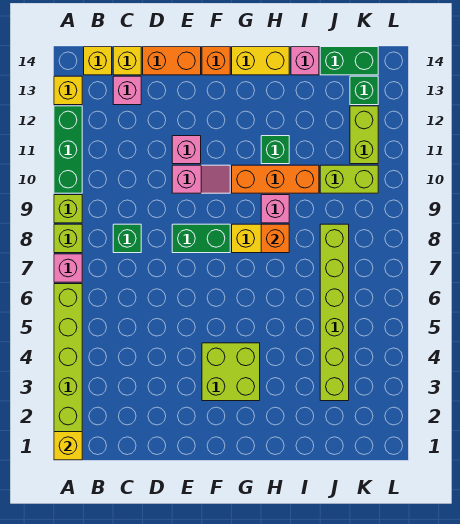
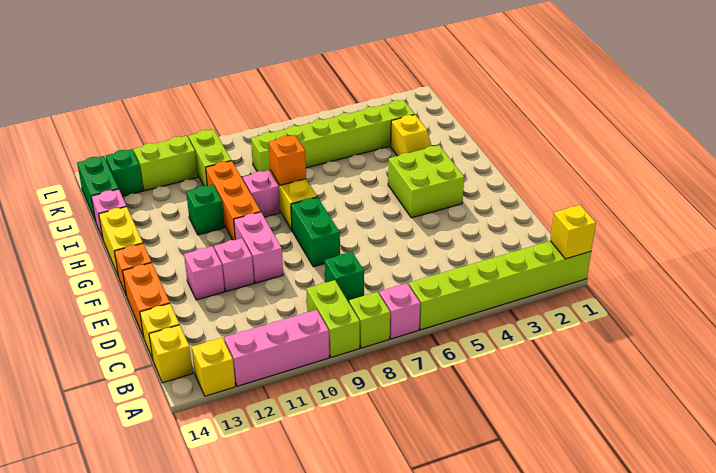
lime 1x1 brick [54,195,82,223] -> lime 1x2 brick [307,280,360,357]
green 1x3 brick [54,106,82,193] -> pink 1x3 brick [224,310,329,386]
pink 1x1 brick [113,76,141,105] -> pink 1x1 brick moved to [184,246,225,300]
pink 1x2 slope [172,165,230,193] -> pink 1x2 brick [234,212,283,283]
none -> yellow 1x2 slope [391,115,432,156]

